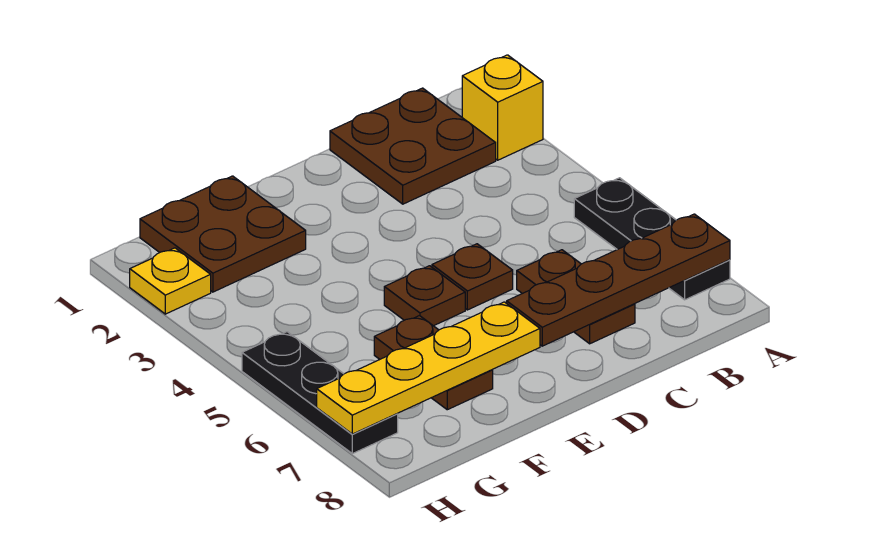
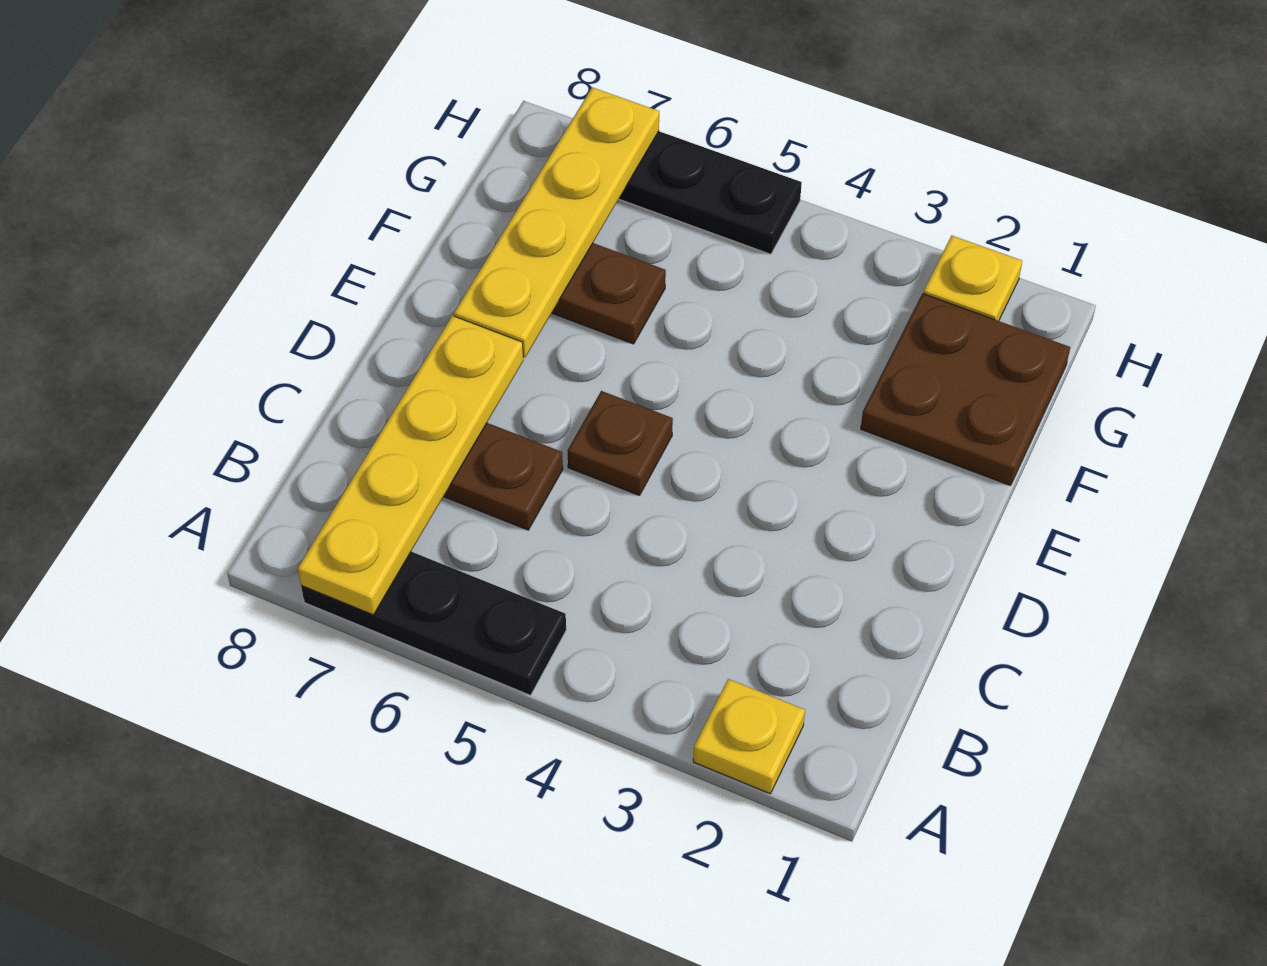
yellow 1x1 brick [462,55,543,160] -> yellow 1x1 plate [693,679,805,794]
brown 1x4 plate [507,214,730,346] -> yellow 1x4 plate [298,316,524,615]
brown 2x2 plate [330,88,496,204] -> none
brown 1x1 plate [384,266,465,326] -> none

